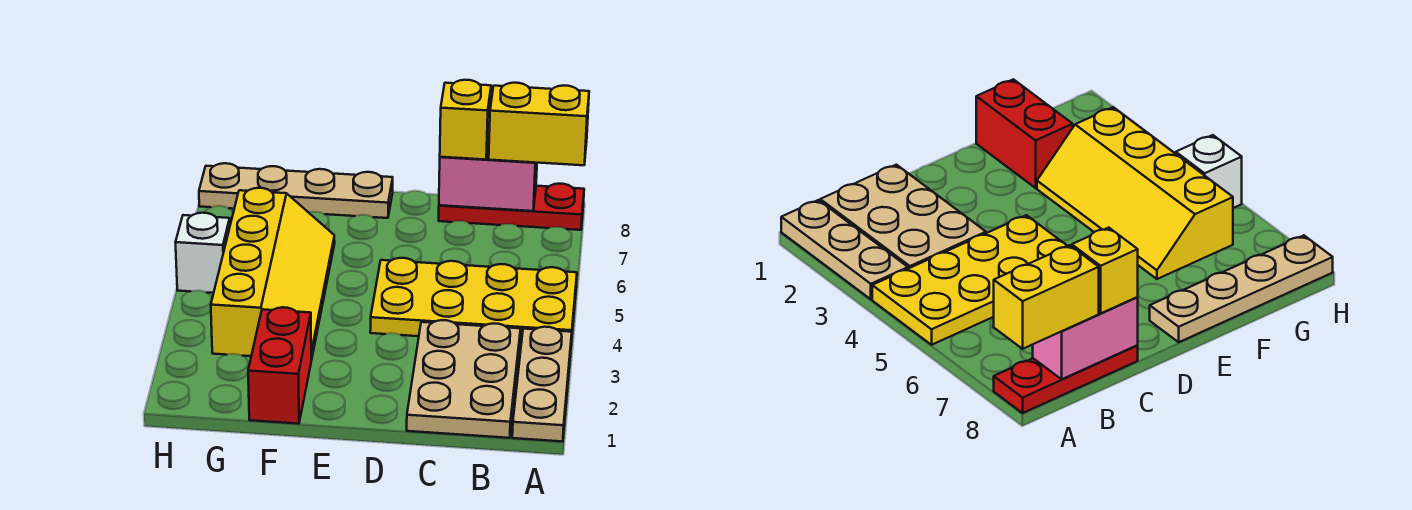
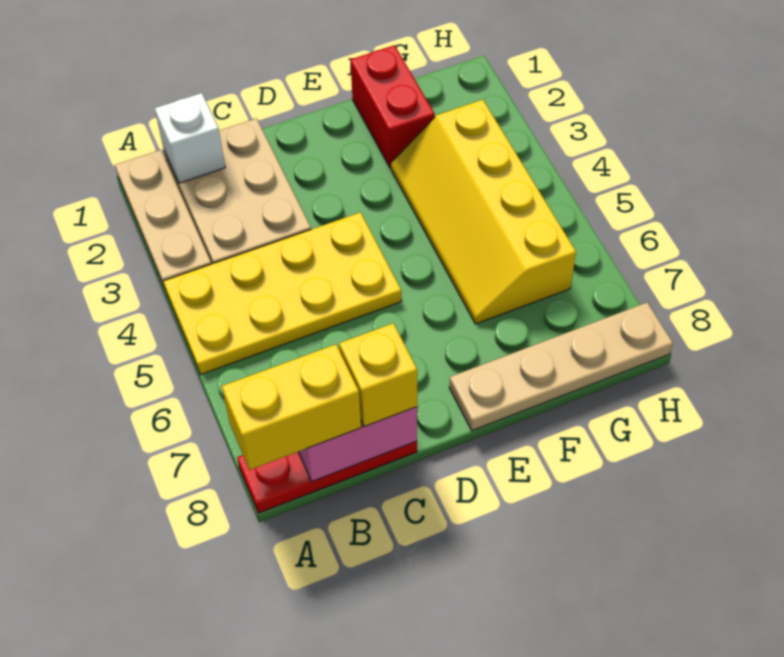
white 1x1 brick [175,213,230,293] -> white 1x1 brick moved to [155,93,225,183]

